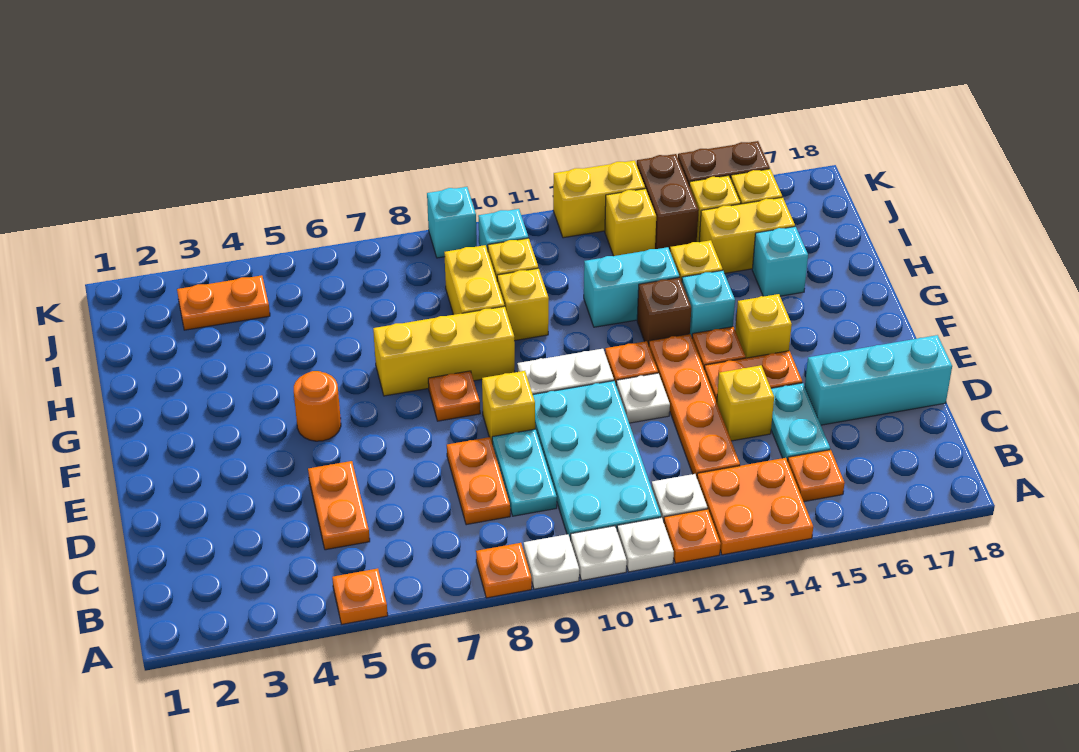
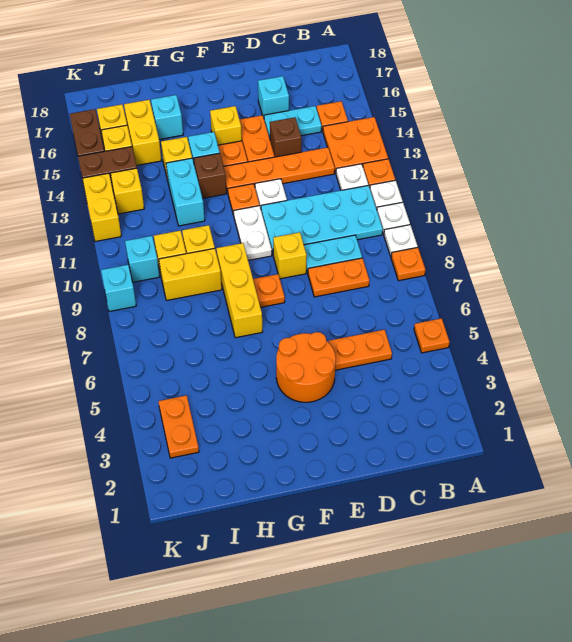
yellow 1x1 brick [717,365,774,441] -> brown 1x1 brick [270,117,301,157]
cyan 1x3 brick [805,335,952,425] -> cyan 1x1 brick [258,76,289,118]
orange 1x1 round brick [294,371,341,441] -> orange 2x2 round brick [276,332,336,402]

